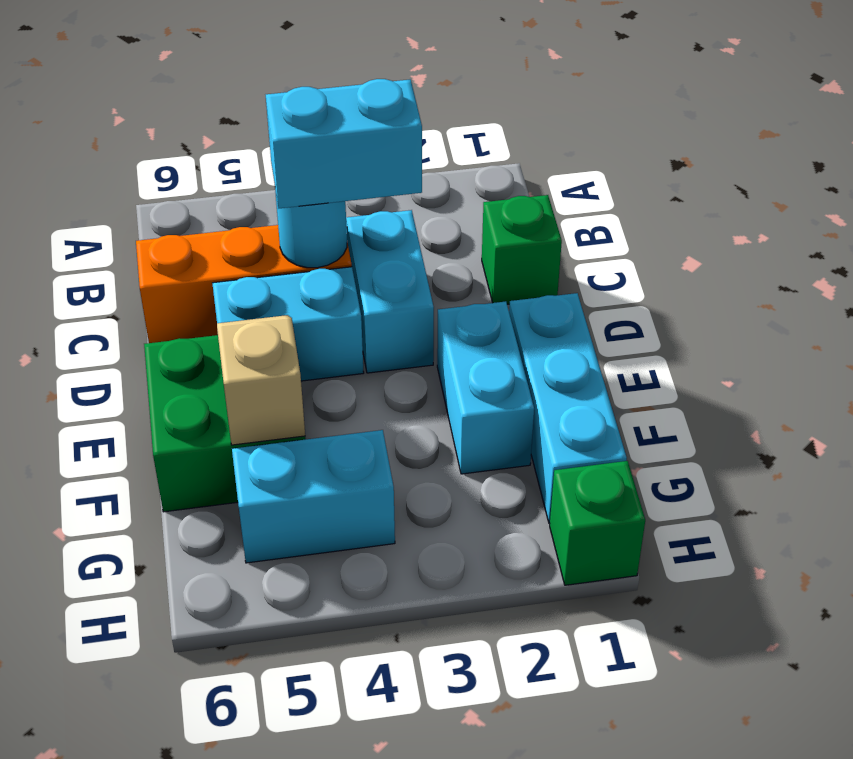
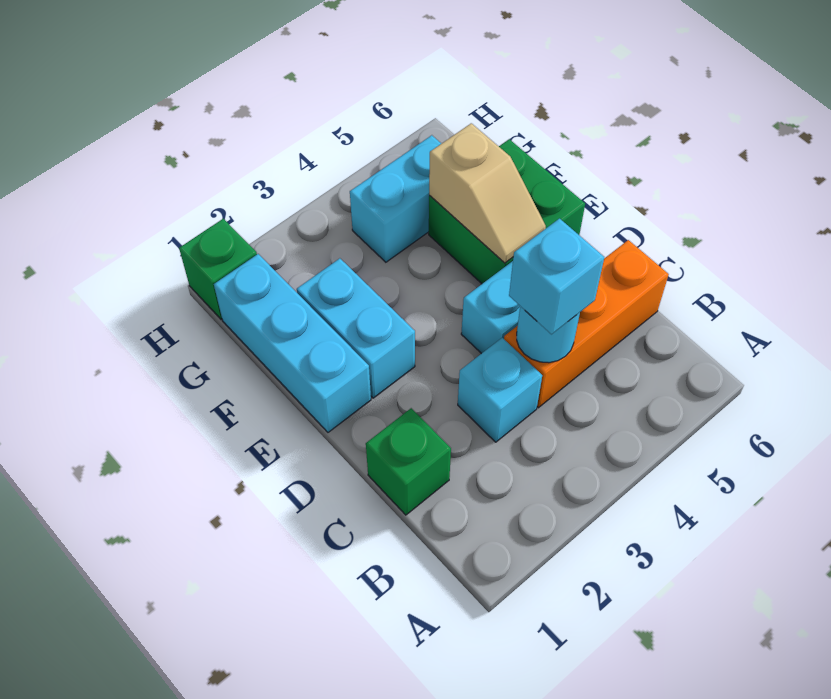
cyan 1x2 brick [346,210,434,373] -> cyan 1x1 brick [458,338,542,442]
cyan 1x2 brick [266,79,422,208] -> cyan 1x1 brick [509,219,604,334]

